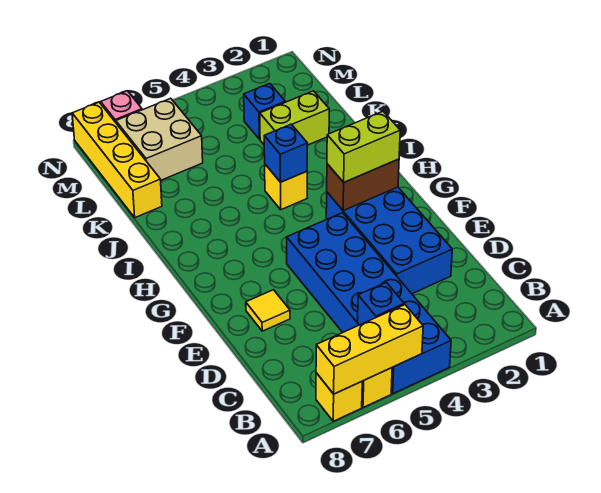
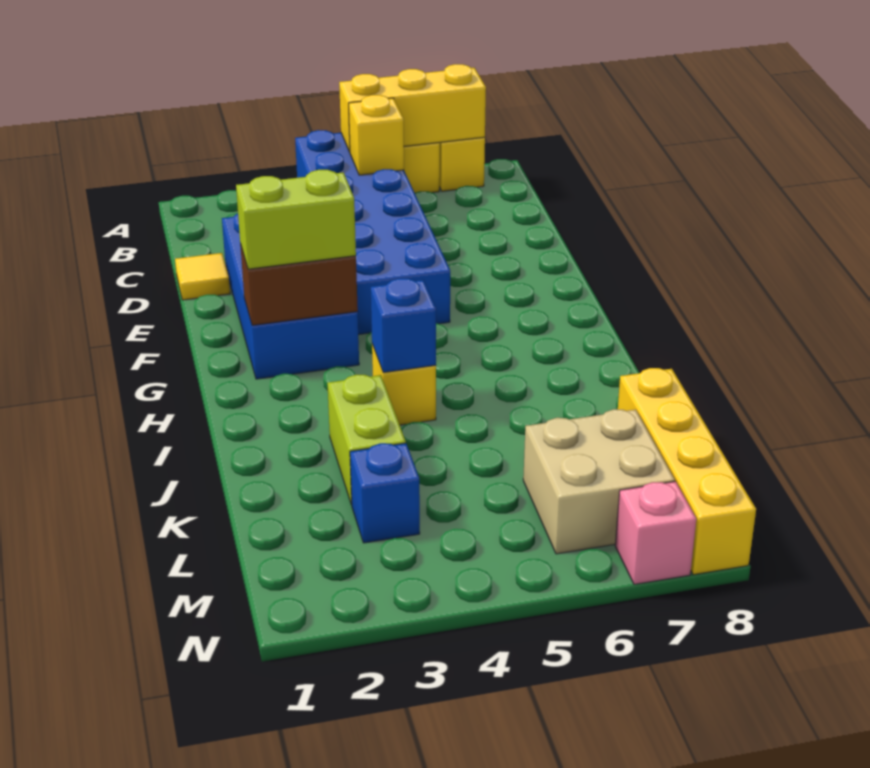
blue 1x1 brick [358,282,404,325] -> yellow 1x1 brick [349,95,404,175]
yellow 1x1 tile [246,290,290,331] -> yellow 1x1 tile moved to [175,253,230,300]
lime 1x2 brick [260,91,329,145] -> lime 1x2 brick turned to [327,375,406,505]

